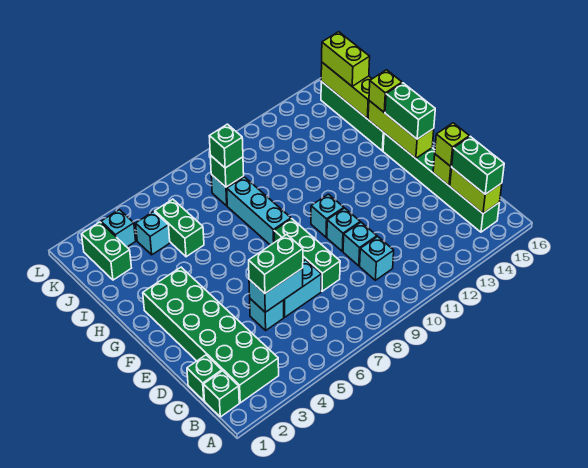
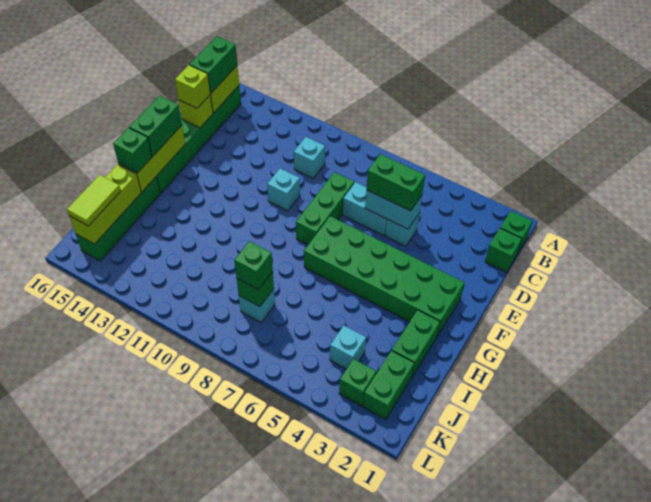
green 2x6 brick [143,267,279,403] -> green 2x6 brick turned to [304,216,464,336]
cyan 1x1 brick [343,222,377,266] -> none
cyan 1x1 brick [311,194,344,237] -> none
cyan 1x3 brick [227,177,291,245] -> none
lime 1x1 brick [369,70,402,113] -> green 1x1 brick [113,128,152,173]
green 1x2 brick [155,199,204,257] -> green 1x2 brick moved to [392,310,440,376]
lime 1x2 brick [322,32,370,86] -> lime 1x2 tile [67,175,121,226]
cyan 1x1 brick [101,210,136,247] -> green 1x1 brick [339,359,376,406]

